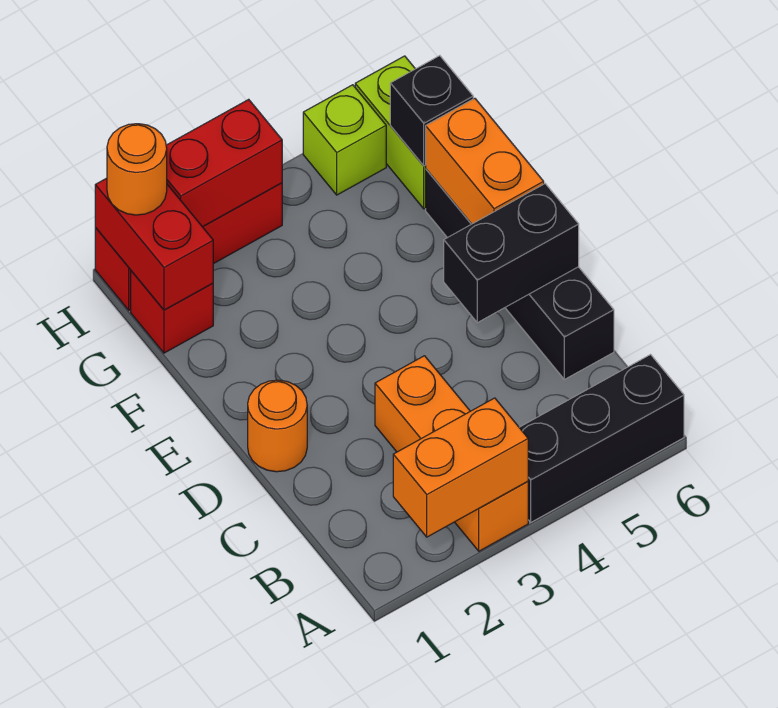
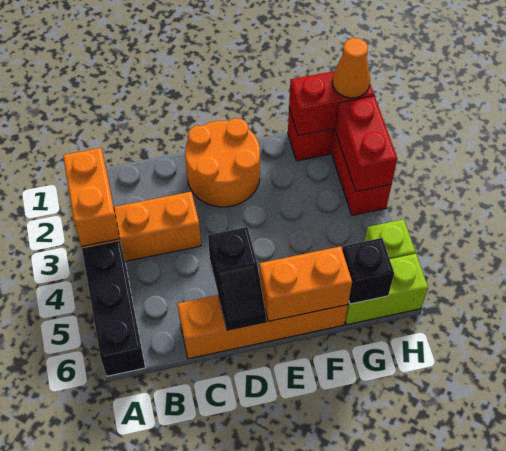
black 1x4 brick [426,169,614,379] -> orange 1x4 brick [177,295,348,359]
orange 1x1 round brick [248,380,307,472] -> orange 2x2 round brick [185,118,260,207]
black 1x2 brick [444,184,579,323] -> black 1x2 slope [208,227,266,330]
orange 1x1 round brick [107,124,167,215] -> orange 1x1 cone [332,38,370,98]

